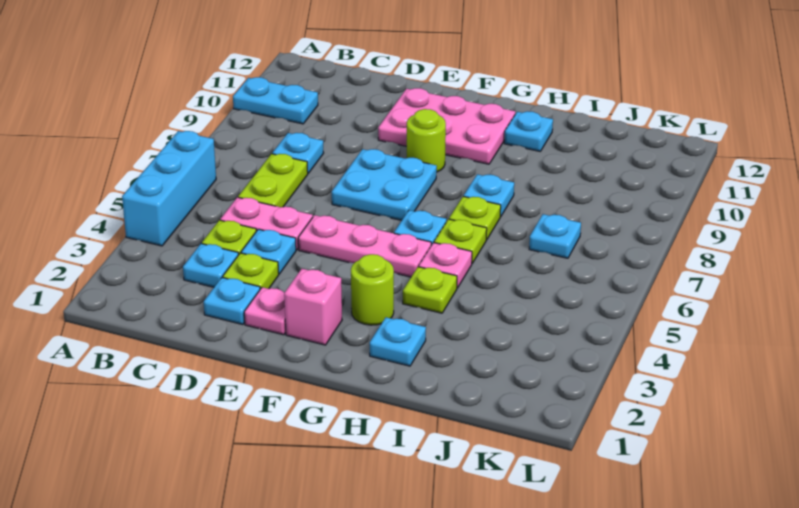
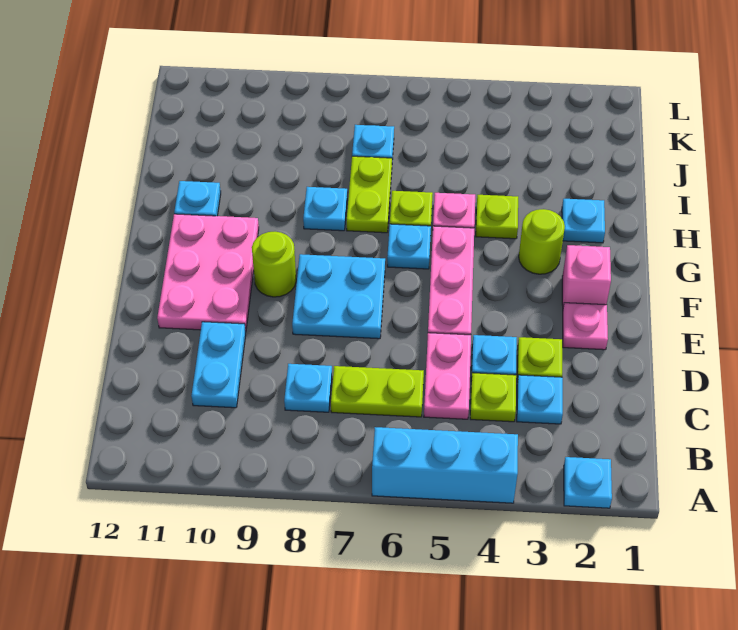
cyan 1x2 plate [233,77,318,124] -> cyan 1x2 plate moved to [191,322,246,408]
cyan 1x1 plate [204,278,260,325] -> cyan 1x1 plate moved to [564,457,612,508]
lime 1x1 plate [449,196,501,240] -> lime 1x2 plate [347,156,392,233]

